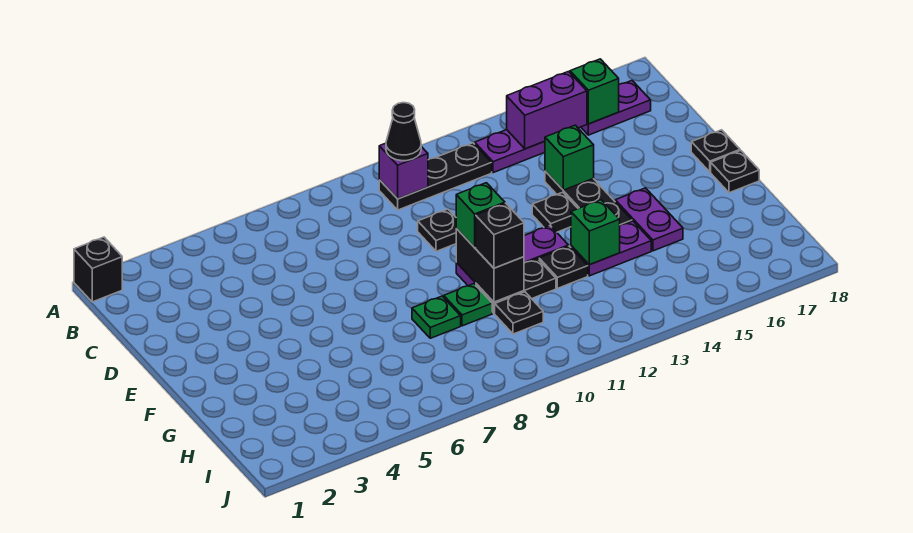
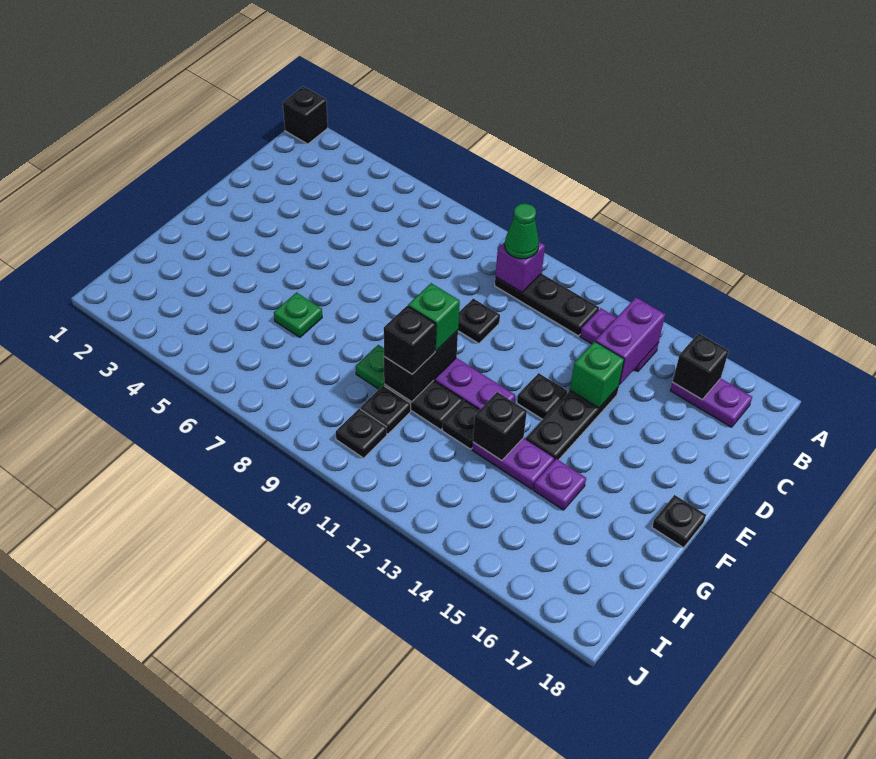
black 1x1 cone [386,103,421,161] -> green 1x1 cone [505,203,539,259]
purple 1x2 brick [507,72,587,149] -> purple 1x2 brick turned to [595,297,665,385]
green 1x1 brick [570,59,619,124] -> black 1x1 brick [673,333,729,399]
black 1x1 plate [691,130,740,172] -> black 1x1 plate moved to [336,409,387,458]
purple 1x2 plate [615,188,683,251] -> purple 1x1 plate [534,459,586,510]
green 1x1 plate [412,296,461,338] -> green 1x1 plate moved to [274,293,322,337]
green 1x1 brick [571,200,620,265] -> black 1x1 brick [473,392,527,461]

